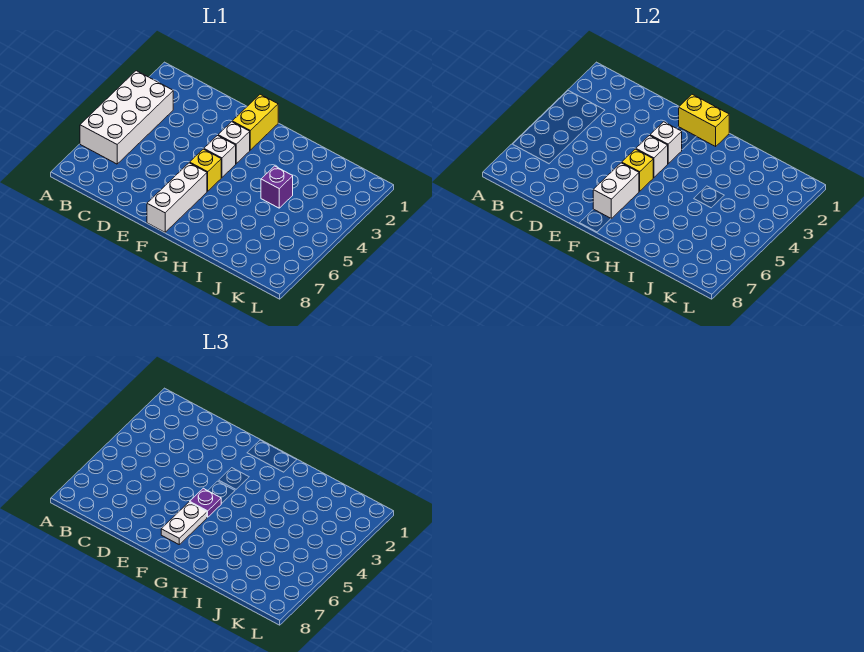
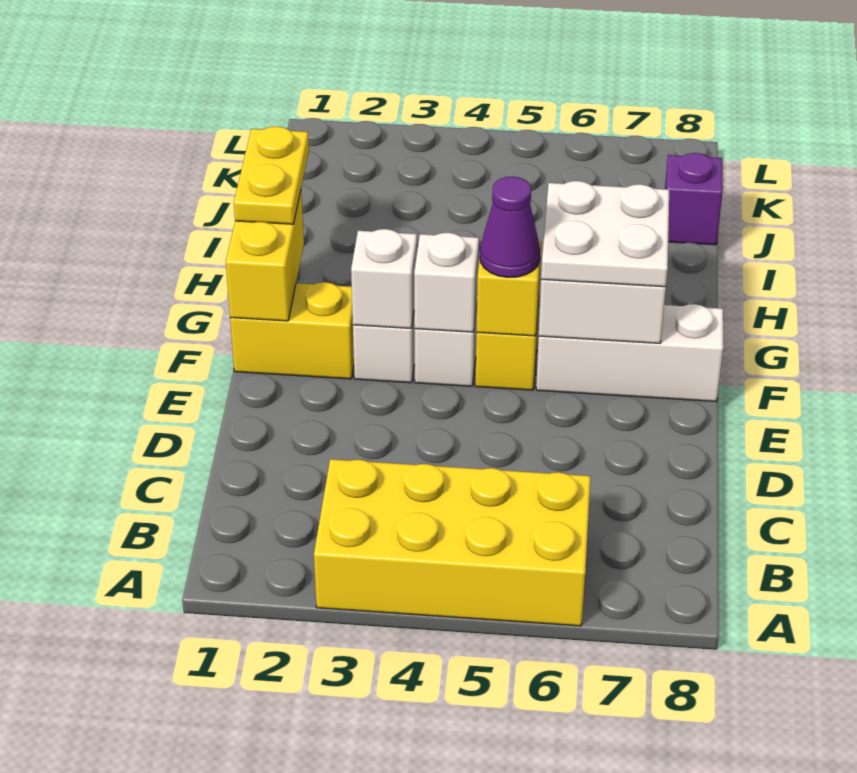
white 2x4 brick [80,71,173,164] -> yellow 2x4 brick [314,459,591,626]
purple 1x1 plate [190,488,221,517] -> purple 1x1 cone [480,177,540,277]
white 1x2 plate [161,502,207,544] -> white 2x2 plate [541,181,669,287]
none -> yellow 1x2 plate [234,126,309,224]
purple 1x1 brick [261,166,293,208] -> purple 1x1 brick moved to [665,153,723,245]

